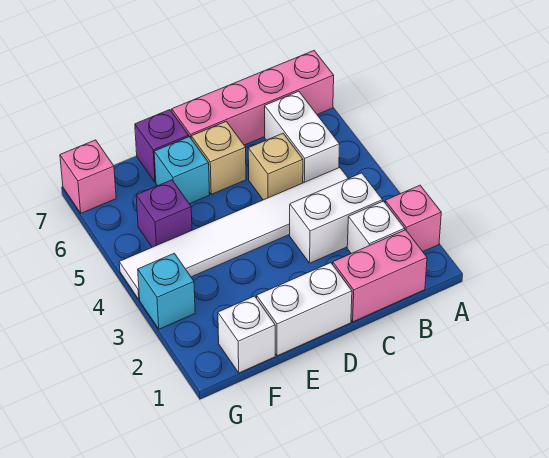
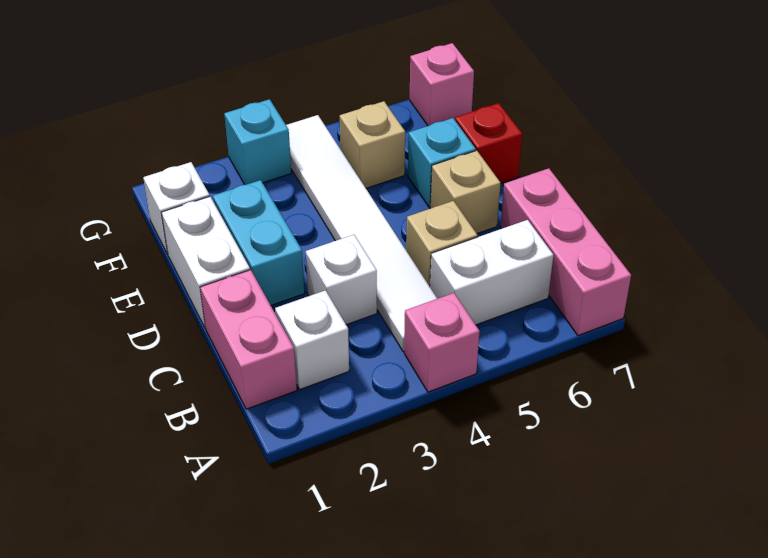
pink 1x1 brick [385,185,441,251] -> pink 1x1 brick moved to [404,293,480,392]
pink 1x4 brick [172,51,334,145] -> pink 1x3 brick [501,168,631,335]
white 1x2 brick [290,173,383,263] -> white 1x1 brick [306,235,377,325]
none -> cyan 1x2 brick [213,180,305,305]
purple 1x1 brick [135,110,189,182] -> red 1x1 brick [455,103,522,183]
purple 1x1 brick [136,180,192,247] -> tan 1x1 brick [340,101,405,188]

